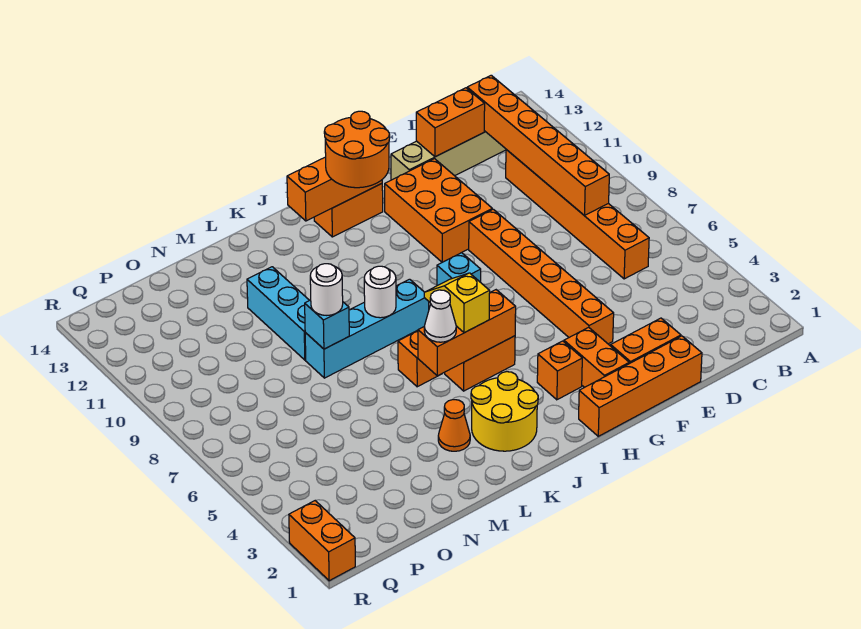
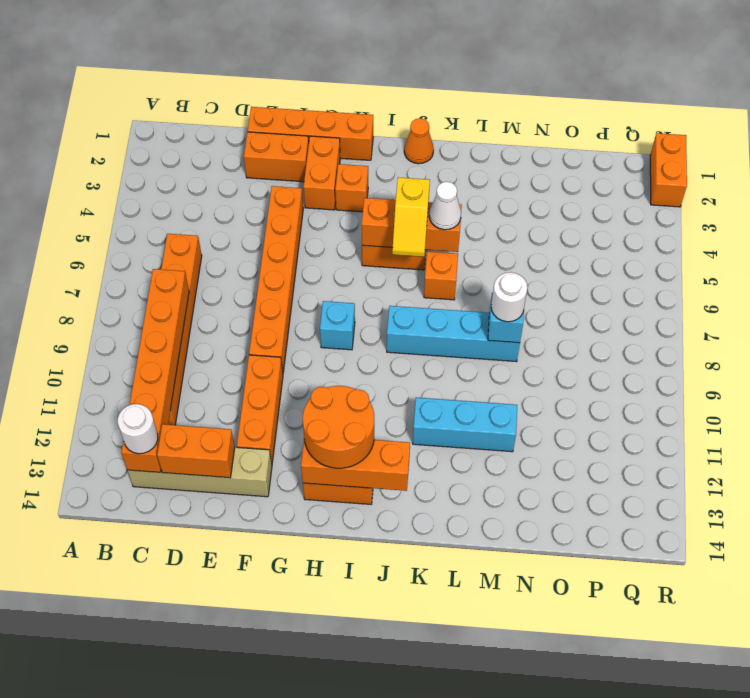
orange 2x3 brick [385,159,492,262] -> orange 1x3 brick [237,355,283,463]
yellow 2x2 round brick [471,372,538,451] -> none
white 1x1 round brick [364,266,396,318] -> white 1x1 round brick moved to [118,404,158,454]
orange 1x1 cone [438,400,470,451] -> orange 1x1 cone moved to [404,118,434,164]
cyan 1x3 brick [247,267,309,360] -> cyan 1x3 brick turned to [413,398,517,452]

